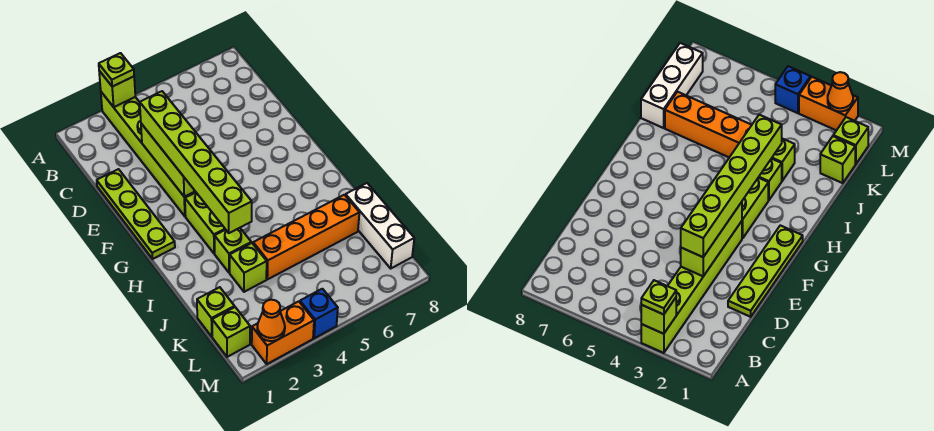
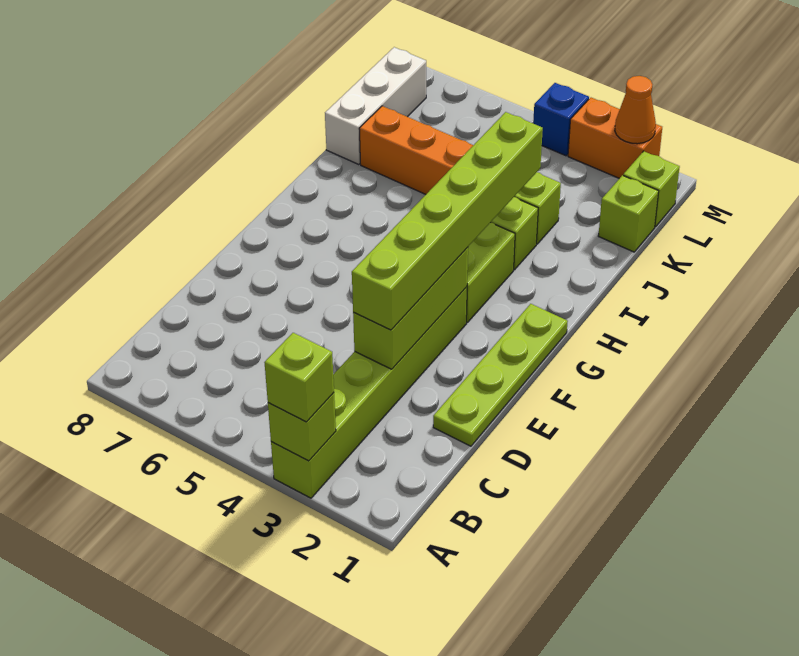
lime 1x1 plate [99,53,134,87] -> lime 1x1 brick [264,333,334,422]

